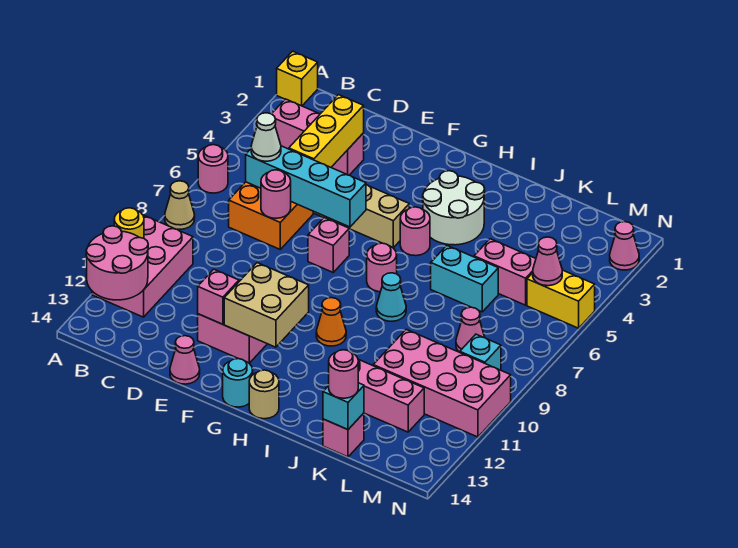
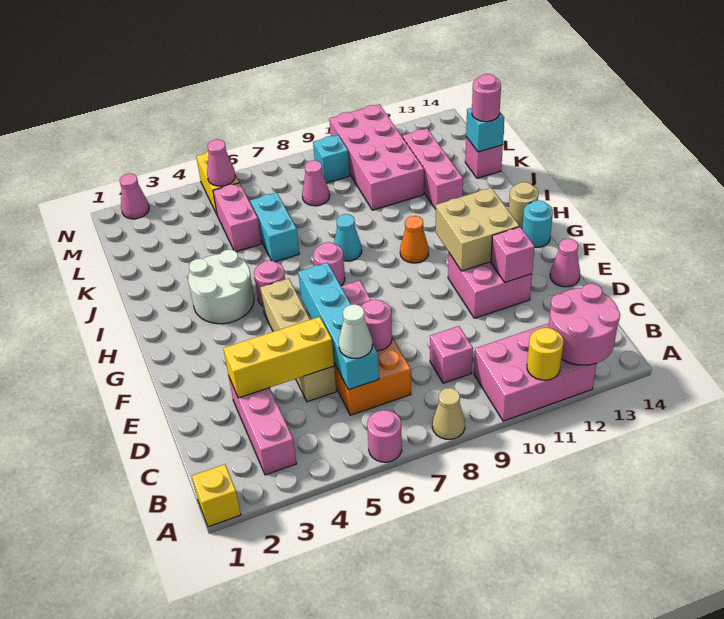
none -> pink 1x1 brick [430,326,473,383]

